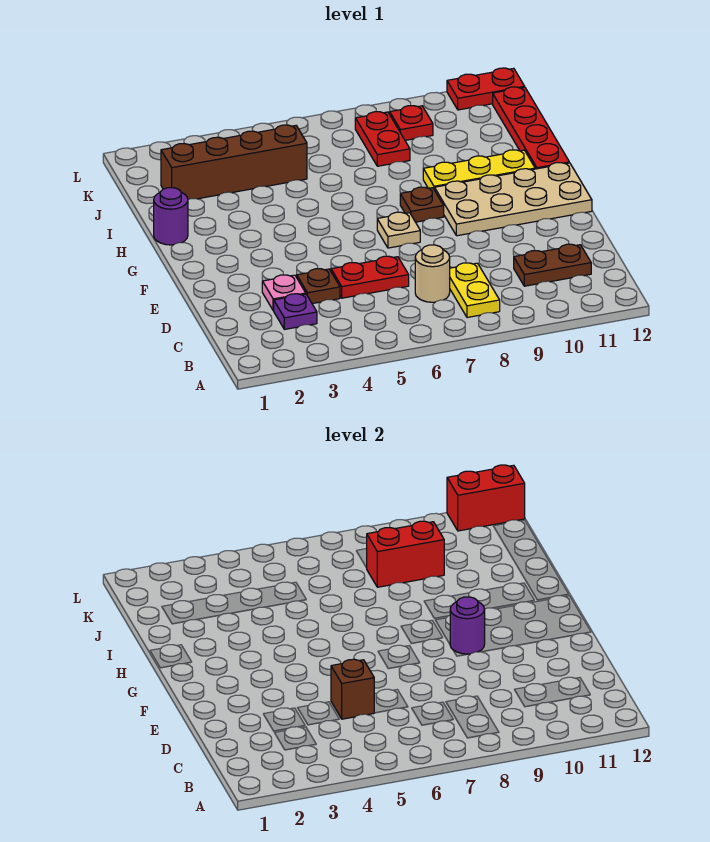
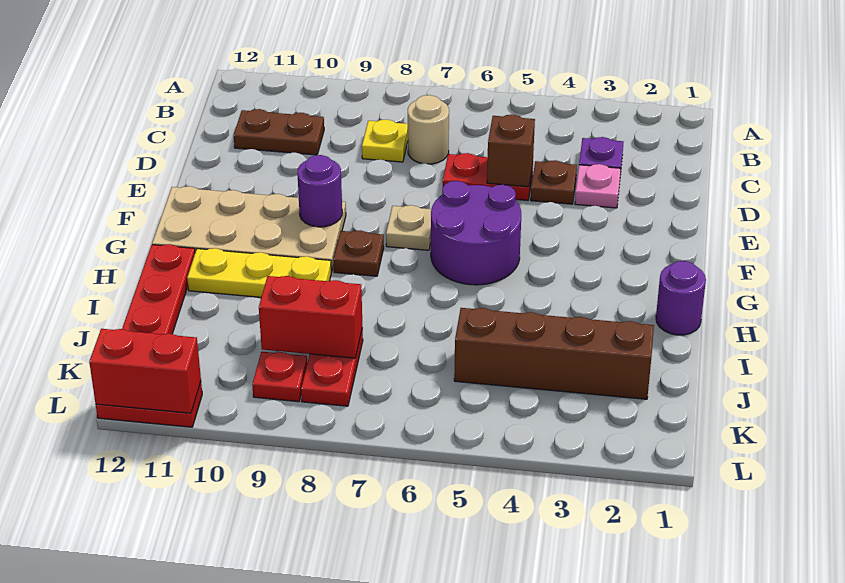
yellow 1x2 plate [450,263,500,317] -> yellow 1x1 plate [362,120,408,162]
none -> purple 2x2 round brick [431,181,521,285]

